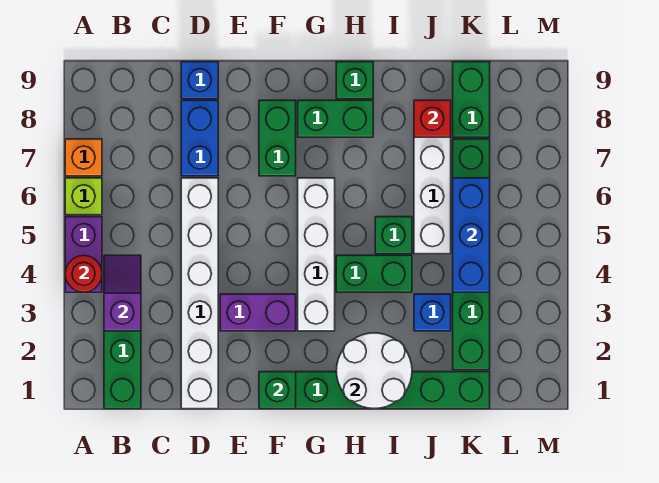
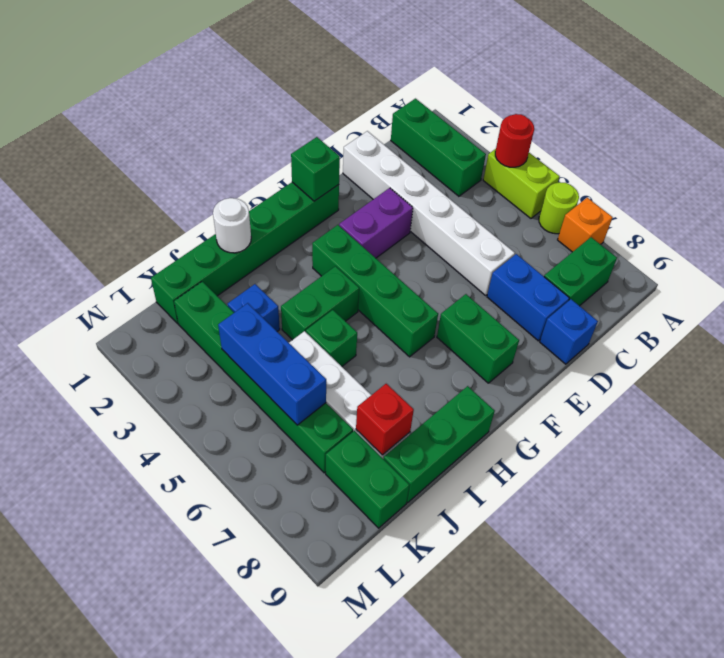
purple 1x2 brick [65,217,102,292] -> lime 1x2 brick [483,149,560,218]
lime 1x1 brick [65,178,102,215] -> lime 1x1 round brick [539,182,579,234]
purple 1x2 slope [104,255,141,331] -> none
white 1x4 brick [298,178,335,331] -> green 1x4 brick [312,225,438,357]
green 1x2 brick [298,100,373,137] -> green 1x2 brick moved to [544,237,617,306]
white 2x2 round brick [336,333,412,409] -> white 1x1 round brick [213,198,251,253]
green 1x1 brick [336,62,373,99] -> green 1x3 brick [384,386,495,503]

